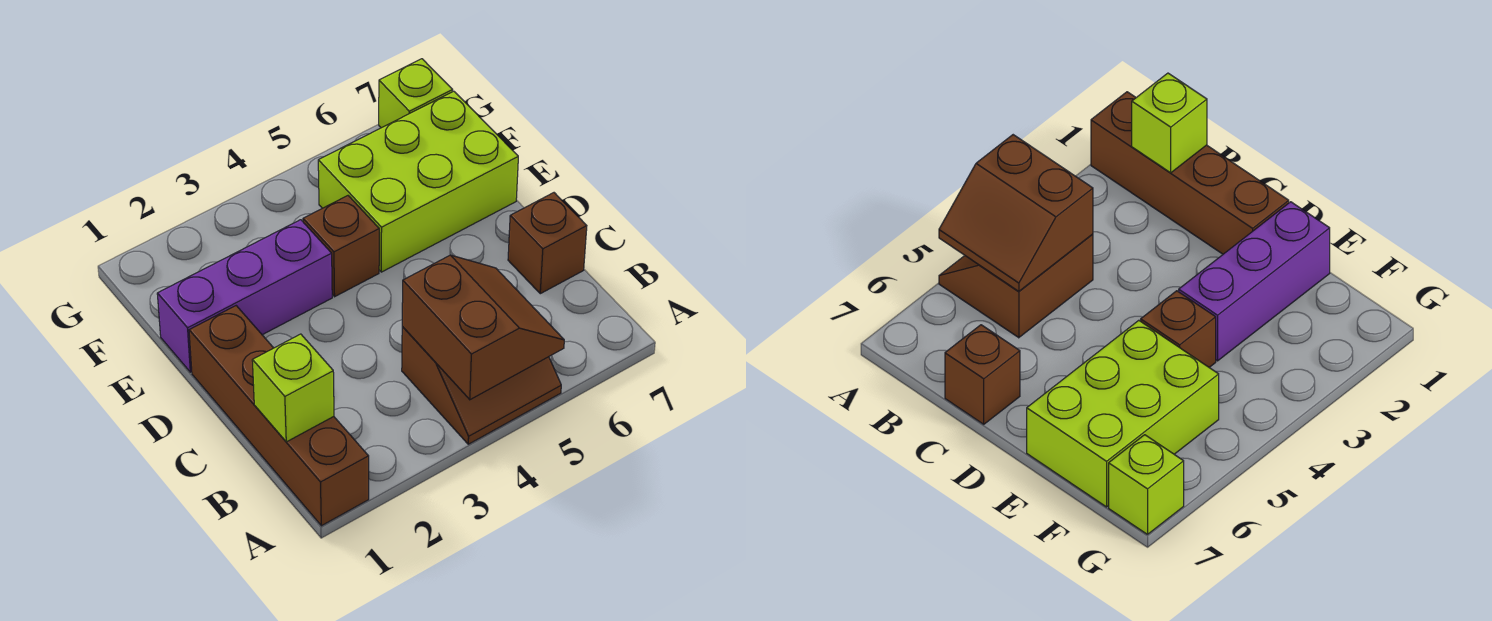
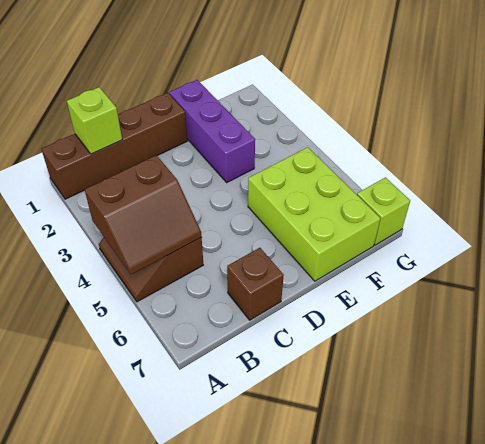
brown 1x1 brick [303,196,379,297] -> none

